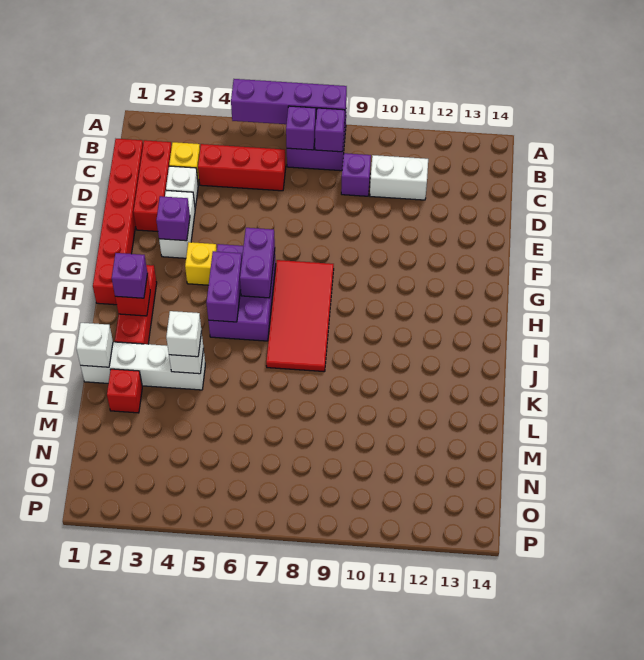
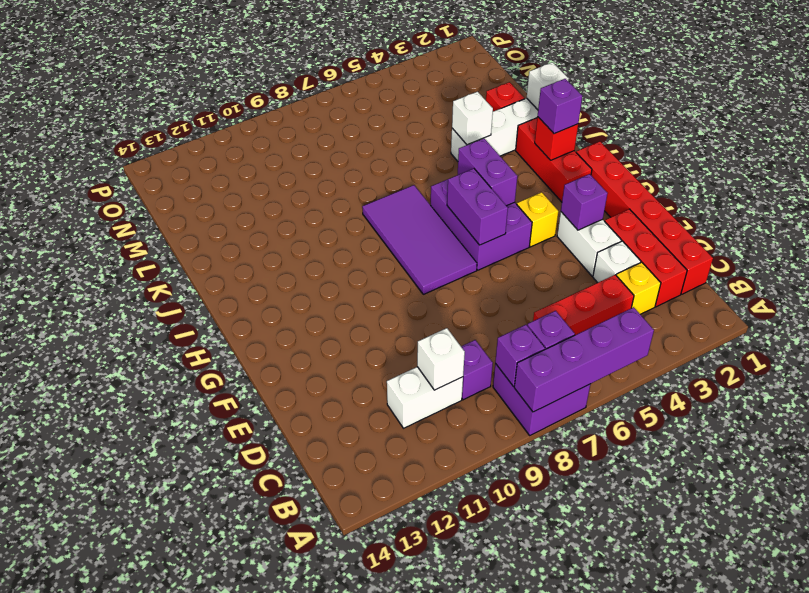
red 2x4 tile [266,260,334,372] -> purple 2x4 tile [362,185,477,294]
white 1x1 brick [166,311,202,357] -> white 1x1 brick moved to [417,328,465,390]

